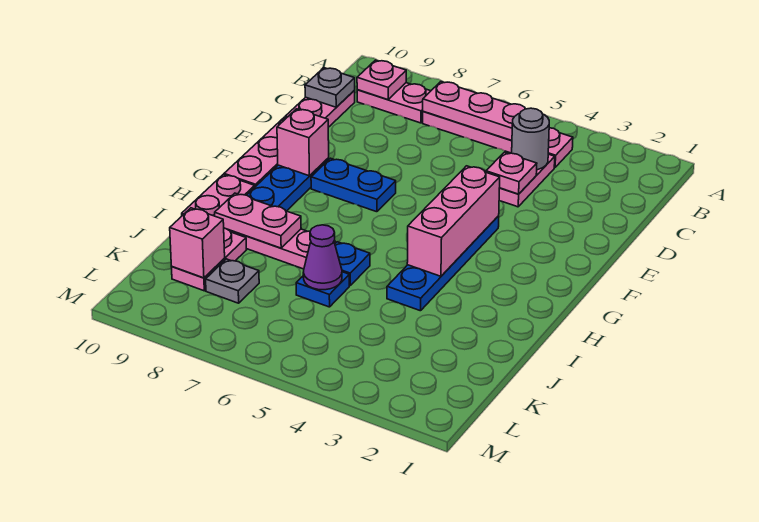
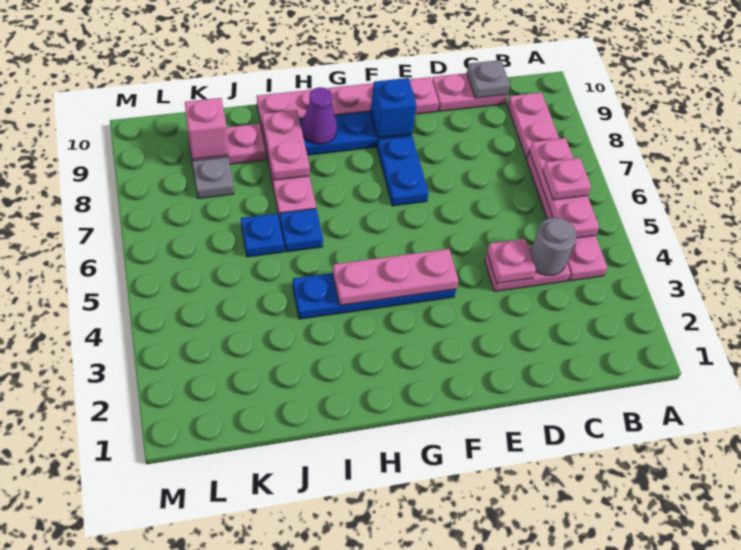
pink 1x1 plate [357,60,406,100] -> pink 1x1 plate moved to [543,158,591,200]
pink 1x3 brick [407,166,500,276] -> pink 1x3 plate [333,249,458,305]
pink 1x1 brick [277,109,329,176] -> blue 1x1 brick [371,78,417,138]
purple 1x1 cone [303,225,342,290] -> purple 1x1 cone moved to [302,87,337,144]

